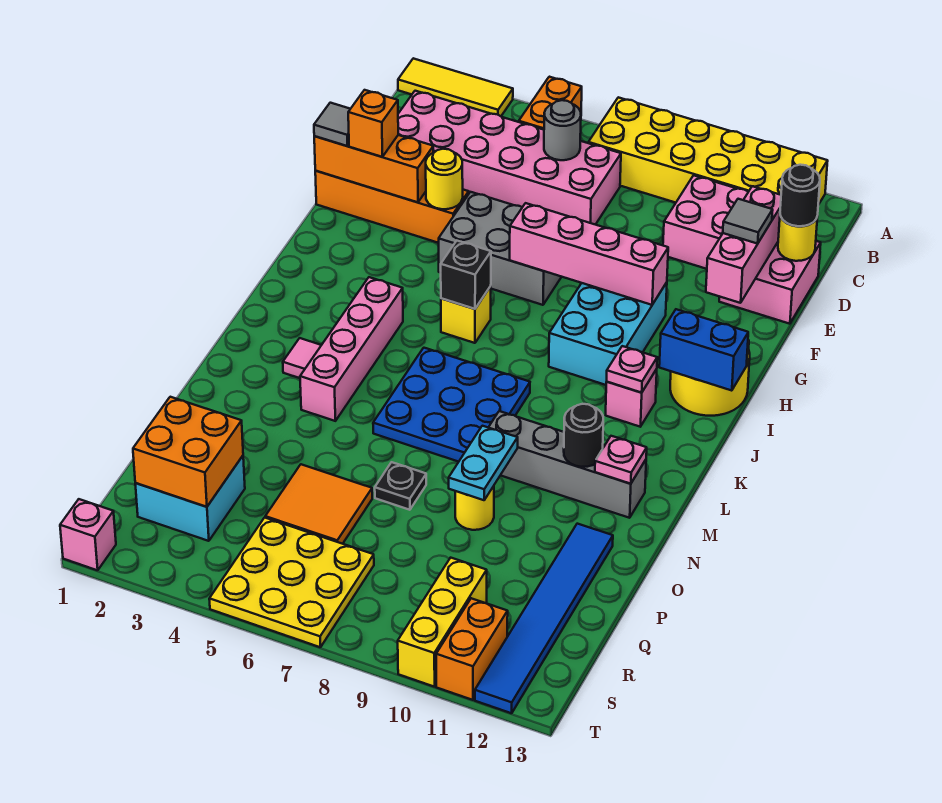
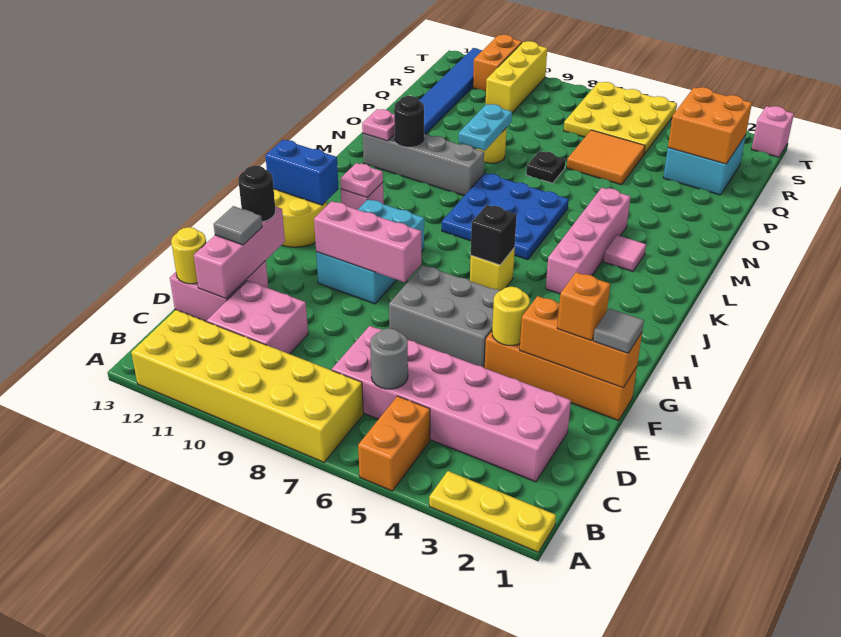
yellow 1x3 tile [398,58,513,116] -> yellow 1x3 plate [429,471,556,552]
black 1x1 round brick [780,165,820,226] -> black 1x1 round brick moved to [238,166,276,222]
pink 1x4 brick [510,203,668,305] -> pink 1x3 brick [314,201,421,282]

